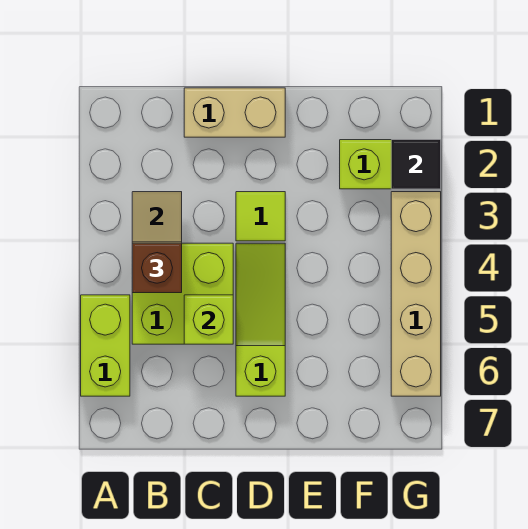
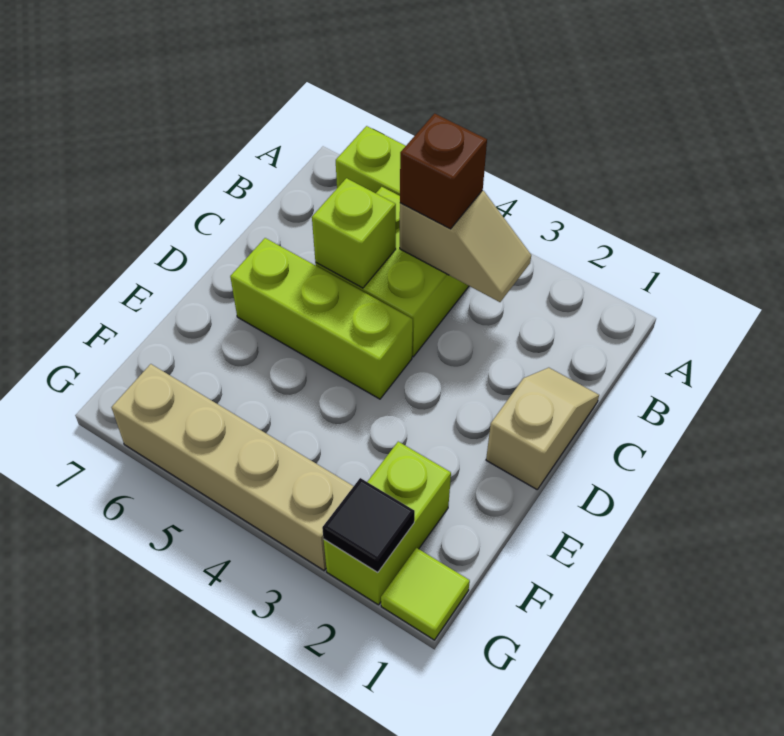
tan 1x2 brick [184,88,285,137] -> tan 1x2 slope [486,368,599,489]
lime 1x1 tile [236,192,285,241] -> lime 1x1 tile moved to [381,548,470,640]
lime 1x3 slope [236,243,285,396] -> lime 1x3 brick [230,238,413,399]

